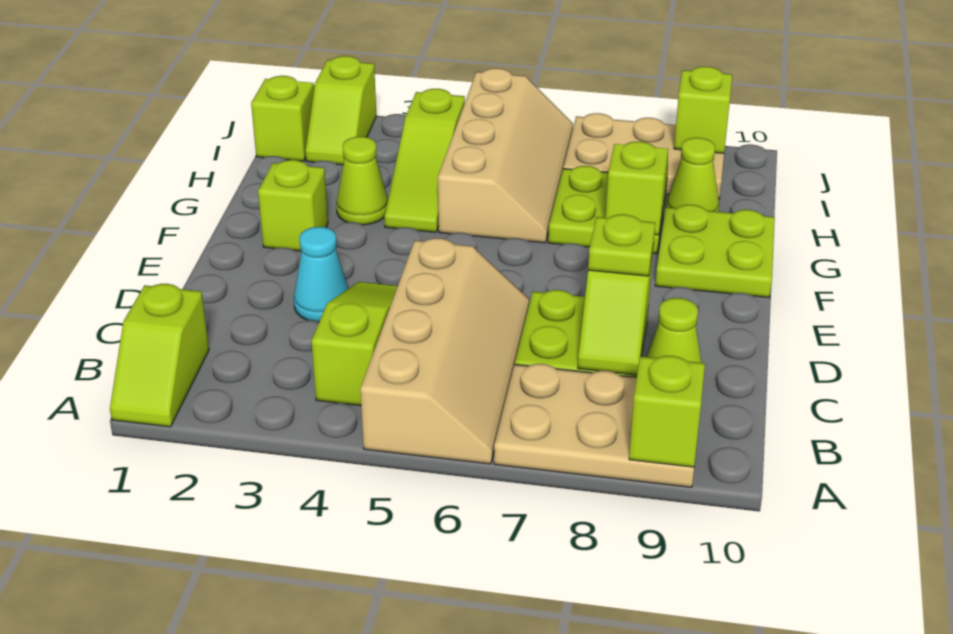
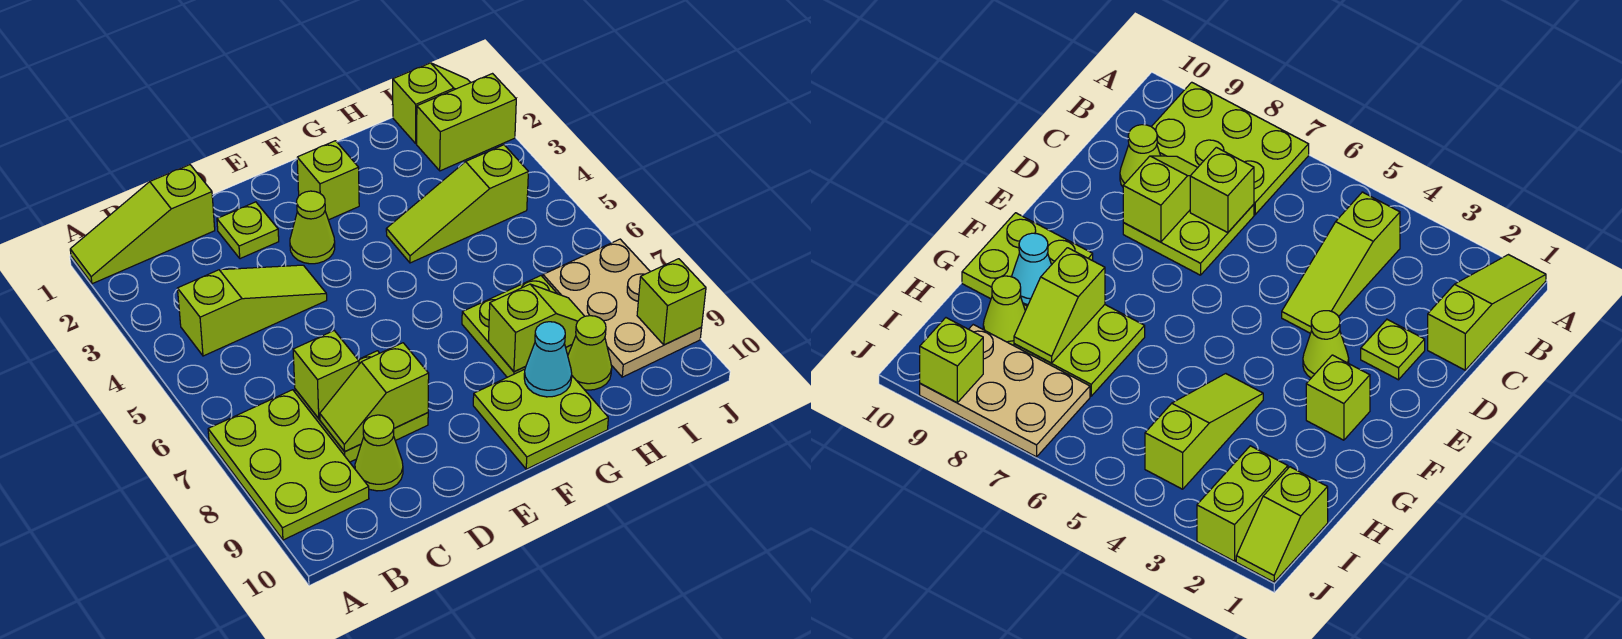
lime 1x2 slope [110,284,209,427] -> lime 1x3 slope [70,165,215,284]
tan 2x4 slope [360,238,529,464] -> none
tan 2x3 plate [494,364,694,487] -> lime 2x3 plate [208,390,369,540]
lime 1x1 brick [629,356,705,467] -> lime 1x1 brick moved to [293,331,359,419]
cyan 1x1 cone [294,227,348,322] -> cyan 1x1 cone moved to [524,322,572,397]
lime 1x1 plate [588,214,655,276] -> lime 1x1 plate moved to [217,202,279,259]
lime 1x1 cone [336,137,388,225] -> lime 1x1 cone moved to [290,191,335,264]
tan 2x4 slope [438,68,573,243] -> none
lime 1x2 slope [306,56,376,165] -> lime 1x2 brick [417,74,516,171]

